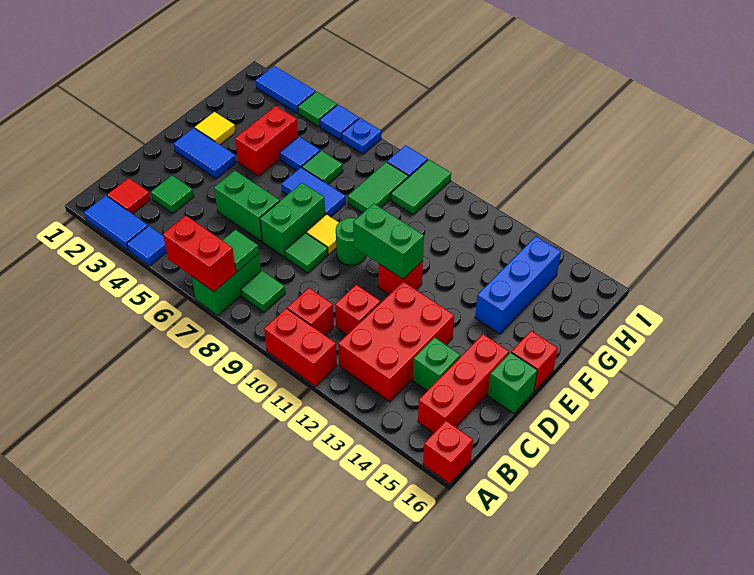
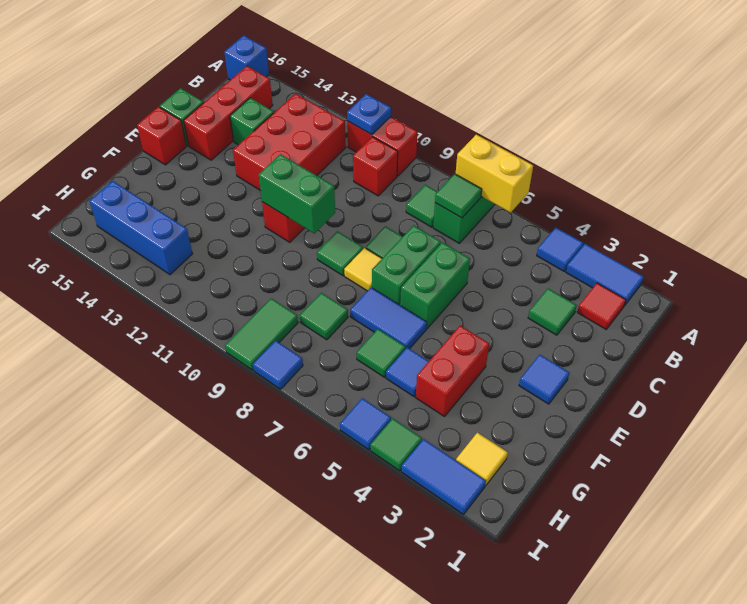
red 1x2 brick [163,215,236,292] -> yellow 1x2 brick [456,135,533,213]
red 1x1 brick [423,421,473,484] -> blue 1x1 brick [224,36,269,80]
red 1x1 brick [335,285,380,335] -> none
green 1x2 brick [214,171,280,241] -> green 1x2 brick turned to [400,242,470,328]
blue 1x2 tile [174,128,236,179] -> blue 1x1 tile [519,355,569,404]
green 1x1 round brick [336,218,366,265] -> green 1x1 tile [317,231,363,276]
yellow 1x1 tile [195,112,235,145] -> yellow 1x1 tile moved to [456,433,508,486]
blue 1x3 brick [475,236,561,334] -> blue 1x3 brick turned to [90,181,192,275]
green 1x2 tile [348,162,408,213] -> green 1x1 tile [300,293,348,340]
blue 1x1 plate [342,118,382,154] -> blue 1x1 plate moved to [347,94,391,135]

